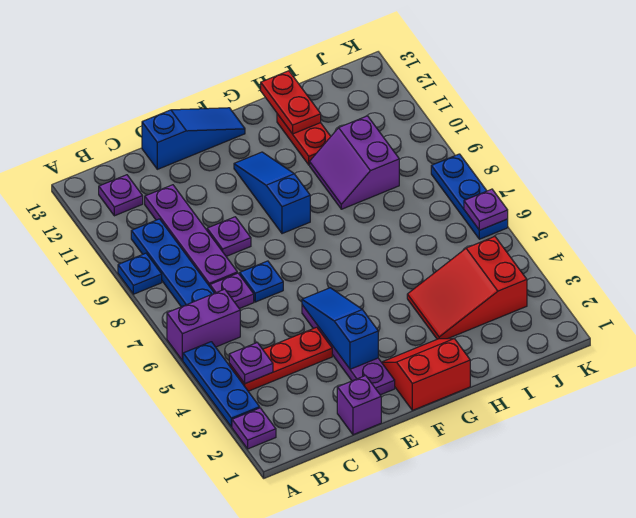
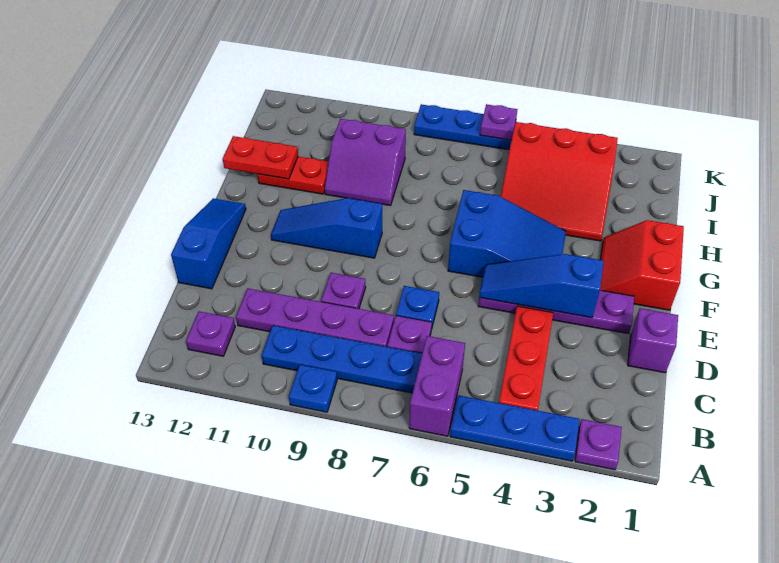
purple 1x1 plate [229,343,273,384] -> none
none -> blue 2x3 slope [448,190,566,277]
red 2x3 slope [407,237,527,339] -> red 3x3 slope [501,122,618,241]

